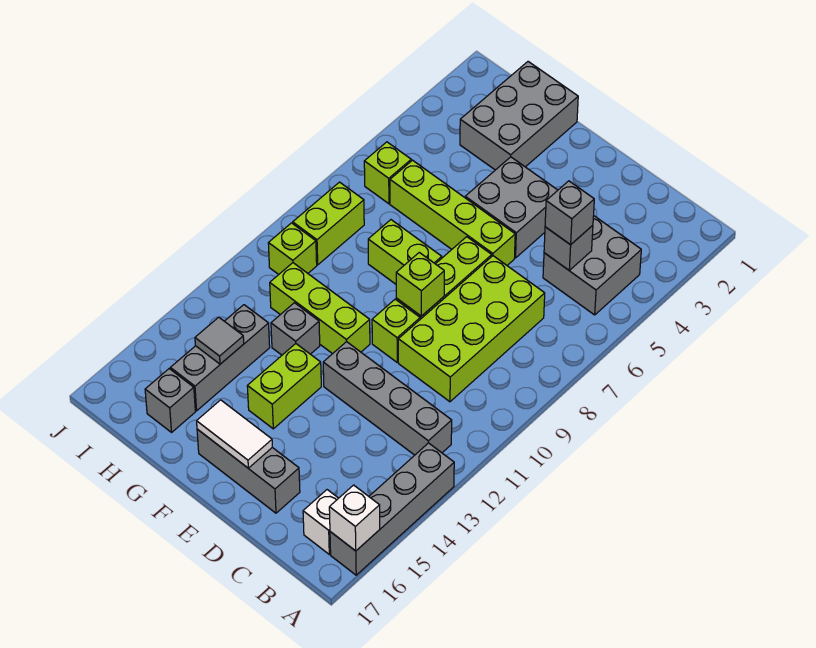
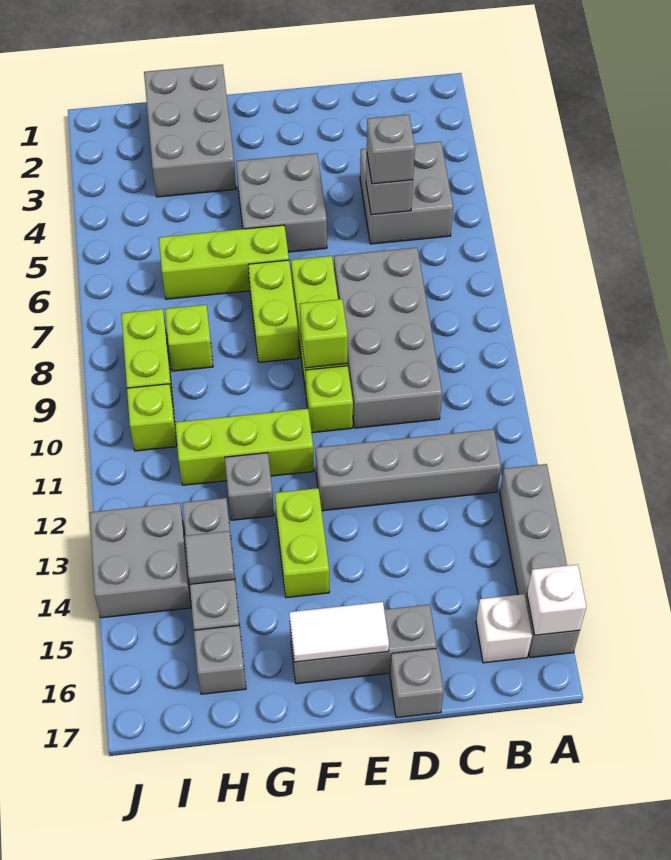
lime 2x4 brick [398,256,545,402] -> grey 2x4 brick [334,248,442,428]
none -> grey 1x1 brick [390,649,444,718]
lime 1x4 brick [390,160,515,265] -> lime 1x3 brick [159,225,289,299]
lime 1x2 brick [368,220,442,284] -> lime 1x2 brick turned to [248,260,299,362]
lime 1x1 brick [364,142,411,204] -> lime 1x1 brick moved to [165,305,213,371]
none -> grey 2x2 brick [89,503,191,618]

